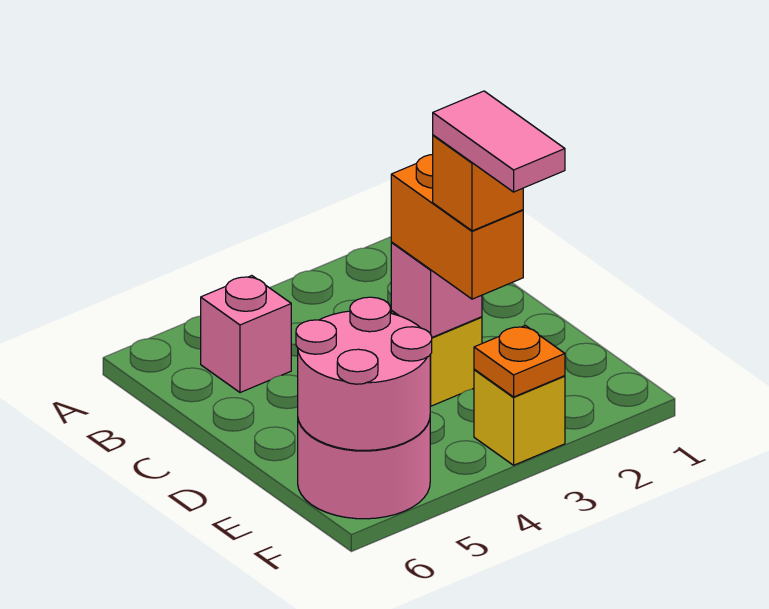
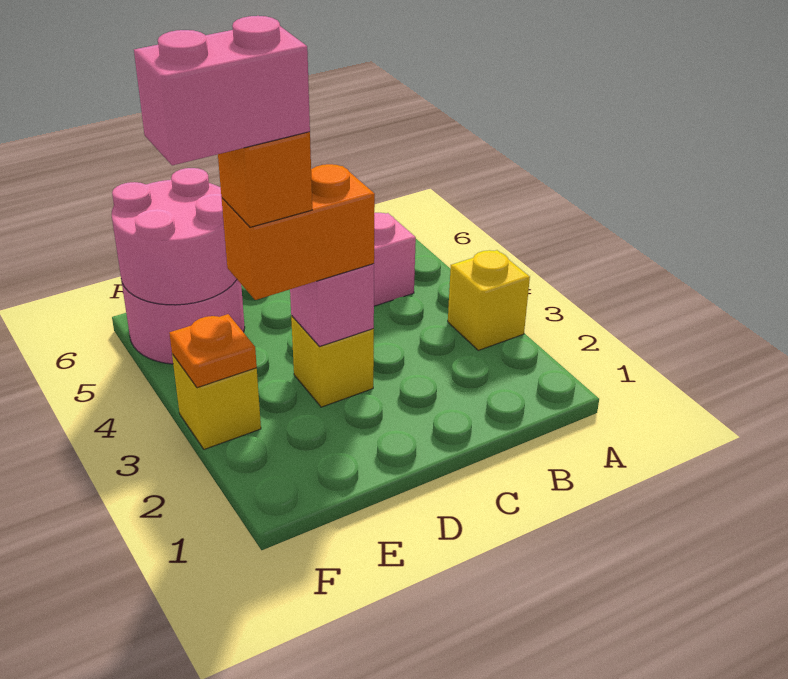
none -> yellow 1x1 brick [448,250,530,350]
pink 1x2 tile [433,91,565,192] -> pink 1x2 brick [134,16,310,165]

